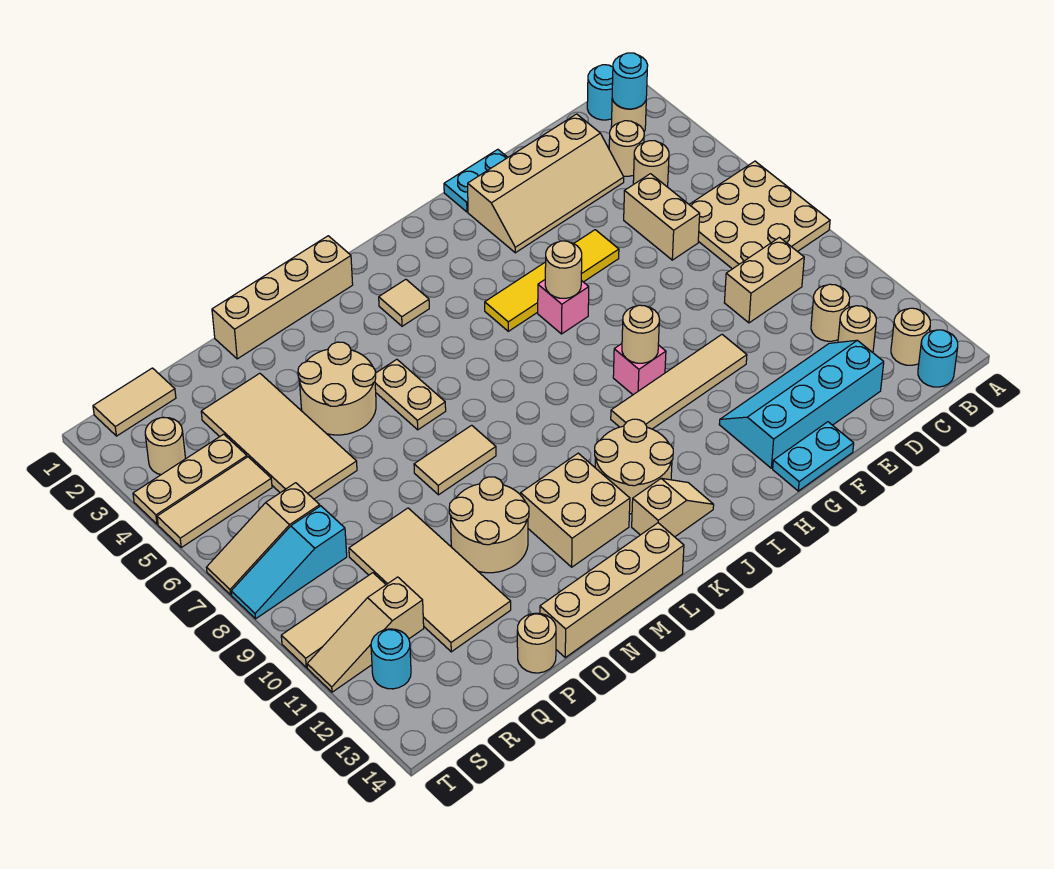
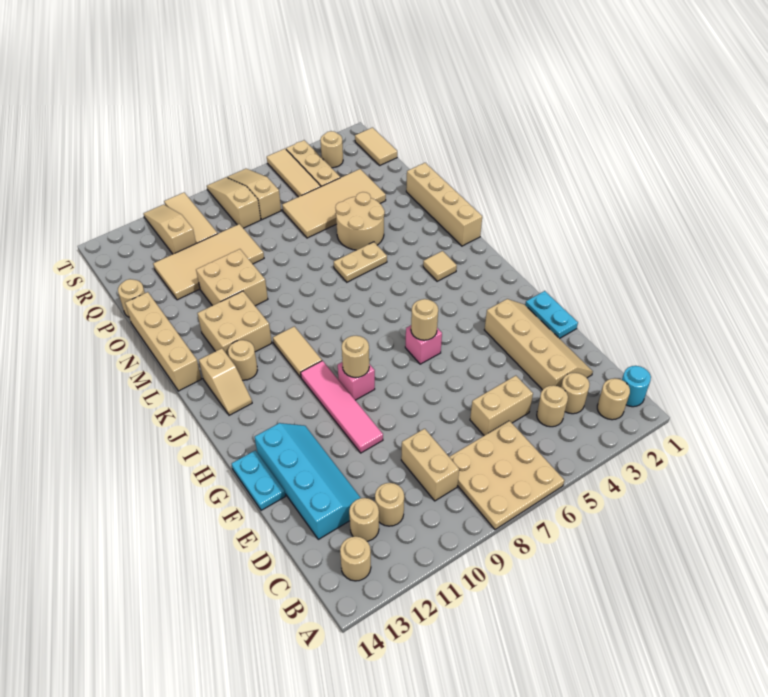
cyan 1x1 round brick [612,53,648,109] -> none
cyan 1x1 round brick [918,330,958,387] -> none
tan 2x4 slope [468,114,624,253] -> tan 2x4 slope turned to [484,299,593,390]
yellow 1x4 tile [485,230,619,331] -> none
tan 1x4 tile [611,335,747,429] -> pink 1x4 tile [301,361,383,453]
tan 2x2 round brick [595,419,673,514] -> tan 1x1 round brick [228,340,257,380]
tan 1x2 tile [414,425,496,495] -> tan 1x2 tile moved to [273,326,322,377]
tan 2x2 round brick [449,477,529,573] -> tan 2x2 brick [196,249,268,306]
cyan 1x3 slope [231,506,347,619] -> tan 1x3 slope [207,177,261,228]
cyan 1x1 round brick [371,629,411,689] -> none

